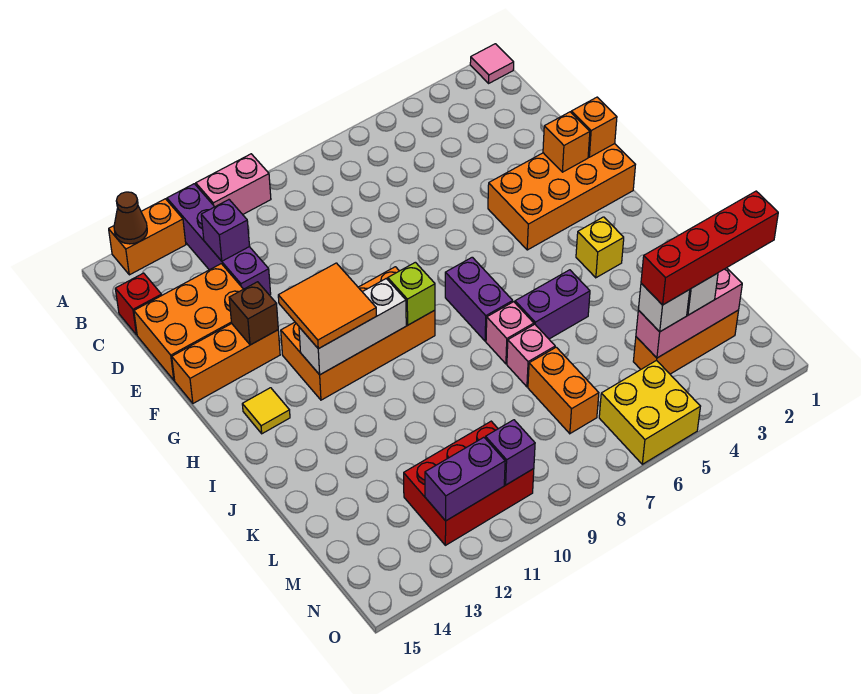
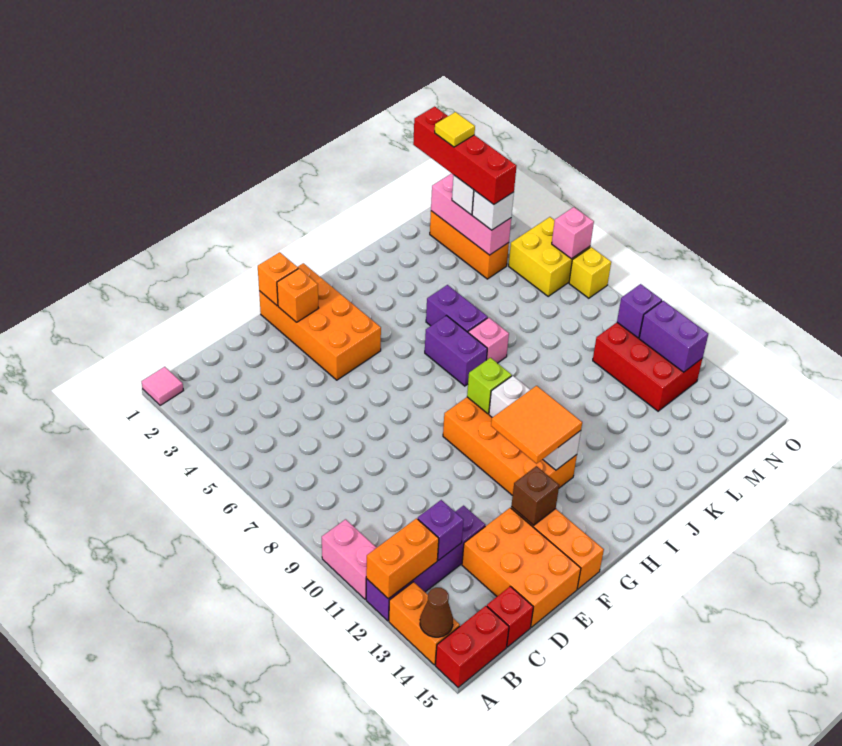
none -> red 1x2 brick [435,606,509,688]
purple 1x2 brick [445,257,513,341] -> purple 1x2 brick turned to [425,316,487,386]
yellow 1x1 tile [242,388,290,434] -> yellow 1x1 tile moved to [435,112,475,147]
yellow 1x1 brick [576,217,624,278] -> yellow 1x1 brick moved to [569,247,611,298]
pink 1x1 brick [507,324,555,387] -> pink 1x1 brick moved to [552,207,594,259]
orange 1x2 brick [528,347,599,434] -> orange 1x2 brick moved to [366,518,439,599]

